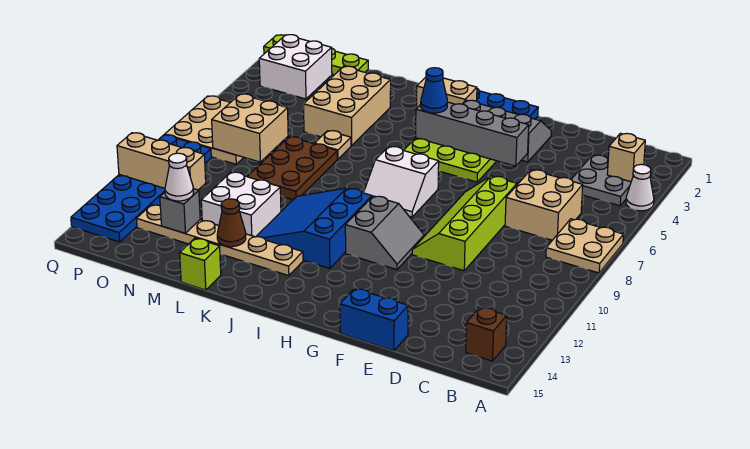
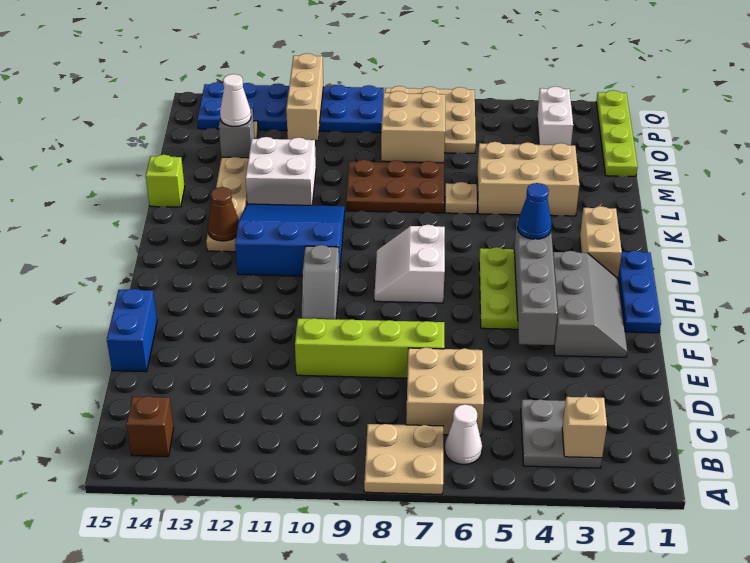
white 1x1 cone [626,164,654,211] -> white 1x1 cone moved to [445,404,482,464]
grey 2x2 slope [345,196,424,270] -> grey 1x2 slope [301,245,339,319]
brown 1x1 cone [217,199,246,247] -> brown 1x1 cone moved to [208,187,239,241]
white 2x2 brick [259,35,332,99] -> white 1x2 brick [537,86,573,145]

